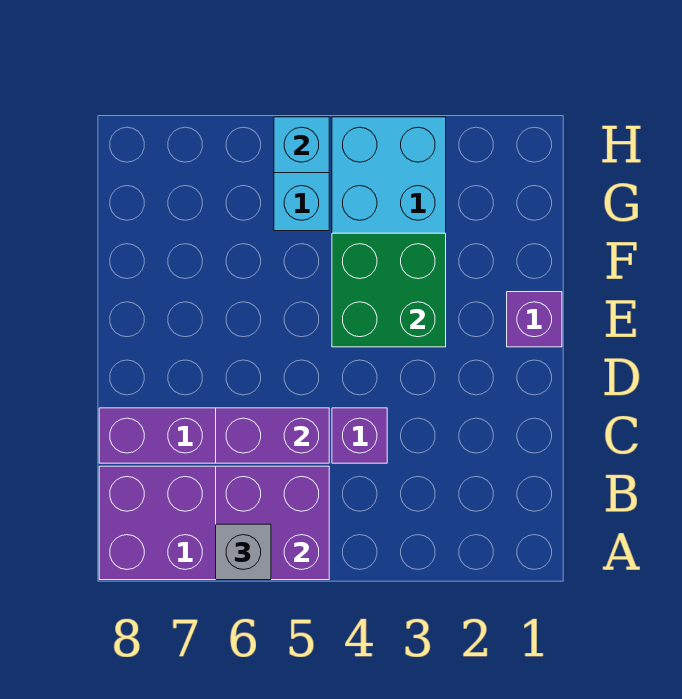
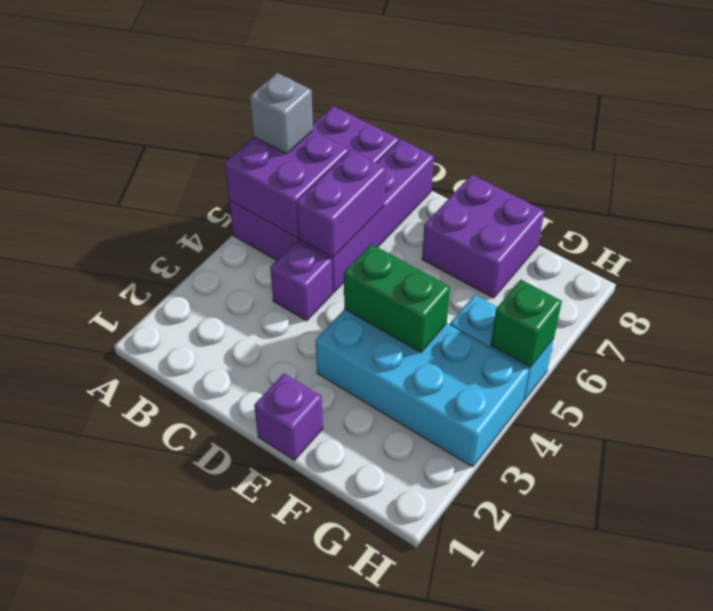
green 2x2 brick [332,233,446,347] -> green 1x2 brick [344,244,450,352]
none -> purple 2x2 brick [422,175,544,298]
cyan 1x1 brick [274,117,329,173] -> green 1x1 brick [491,280,562,367]

